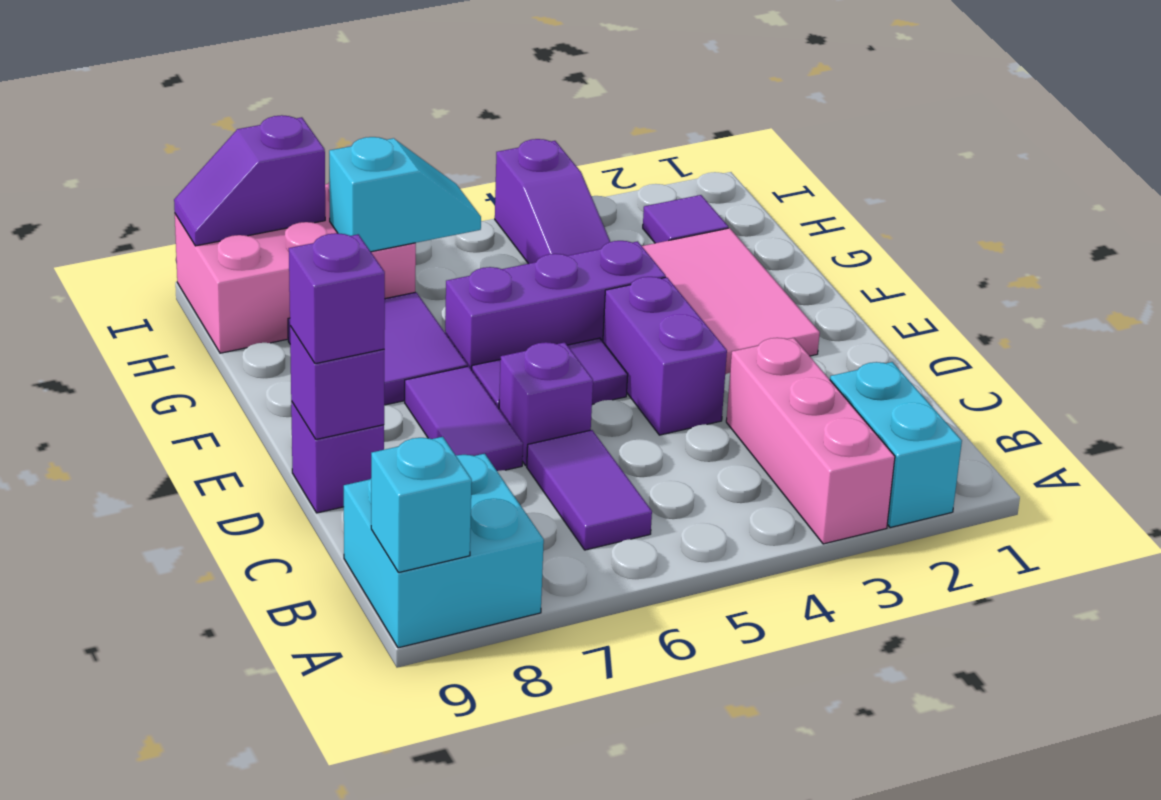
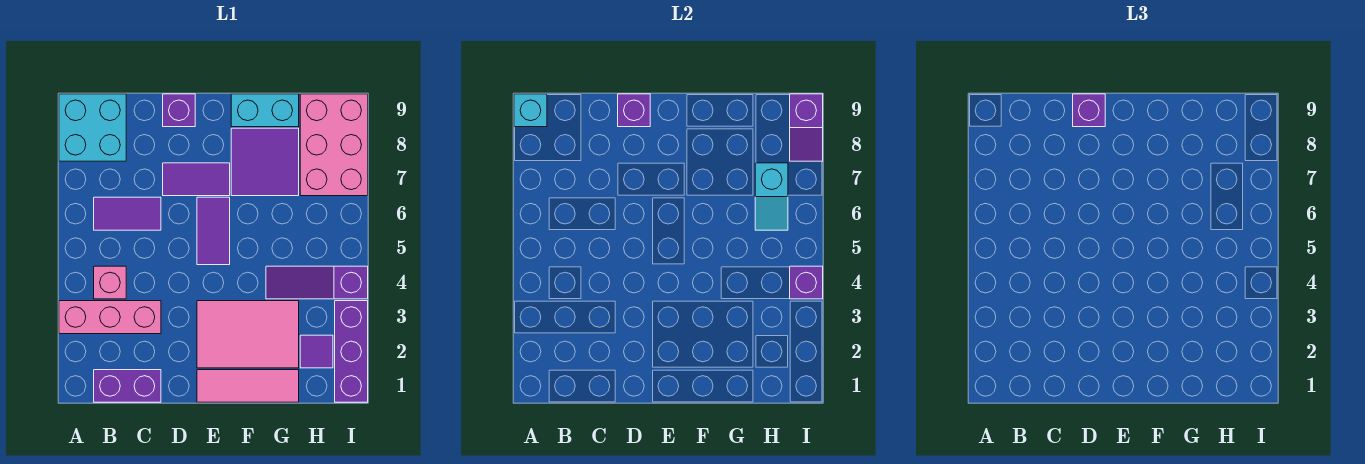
cyan 1x2 brick [830,362,962,528] -> cyan 1x2 brick moved to [231,94,299,127]
none -> pink 1x1 brick [94,266,126,299]
purple 1x2 brick [603,277,727,435] -> purple 1x2 brick moved to [94,370,161,402]
purple 1x1 brick [499,342,593,466] -> purple 1x1 brick moved to [790,266,823,299]
none -> pink 1x3 tile [197,370,299,402]
purple 1x3 brick [445,241,666,370] -> purple 1x3 brick moved to [335,301,368,402]
purple 1x2 slope [174,115,325,246] -> purple 1x2 slope turned to [790,94,823,161]

